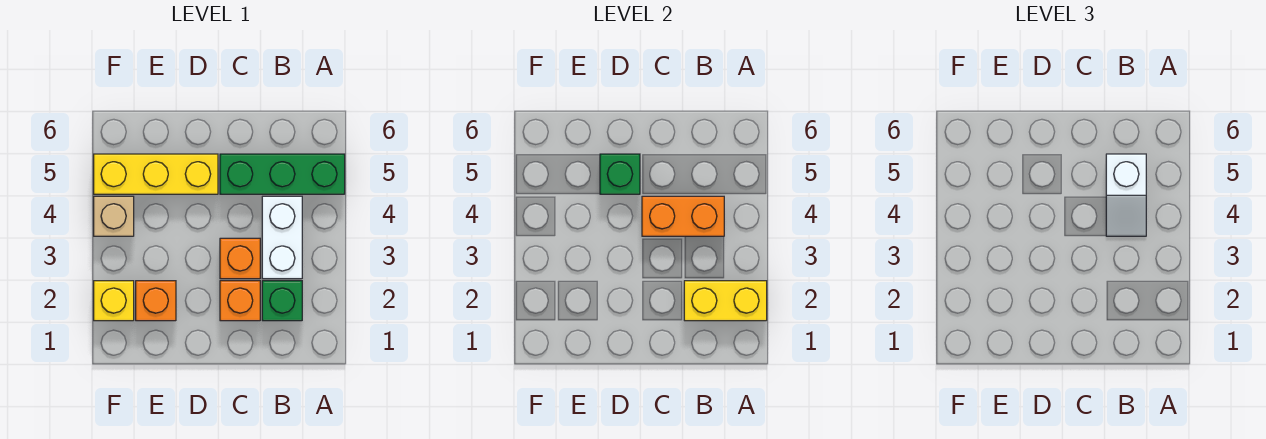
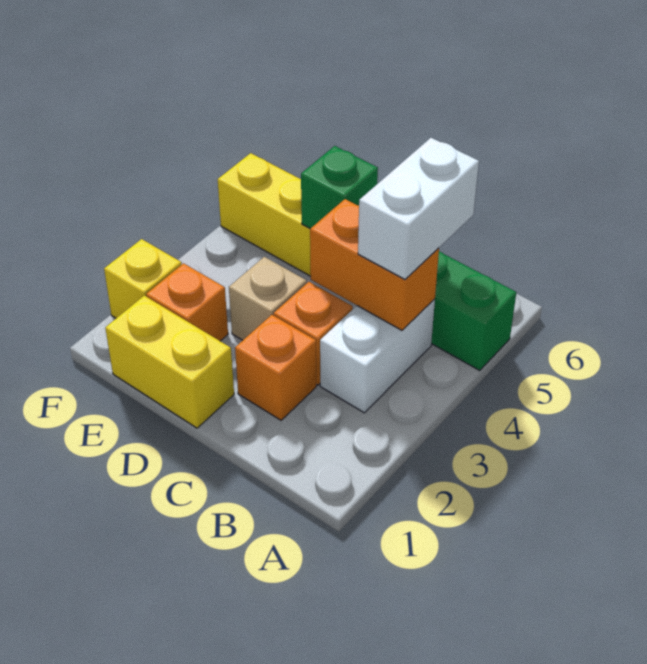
yellow 1x2 brick [684,281,767,321] -> yellow 1x2 brick moved to [105,295,234,428]
green 1x1 brick [262,281,302,321] -> none
white 1x2 slope [1106,154,1146,236] -> white 1x2 brick [358,138,479,279]
tan 1x1 brick [94,196,134,236] -> tan 1x1 brick moved to [229,257,307,340]

